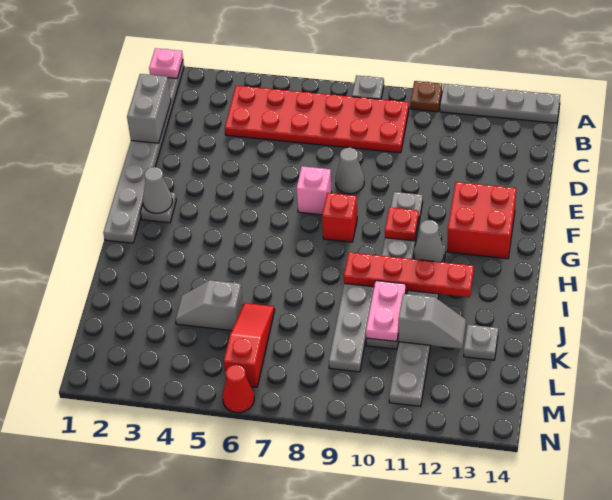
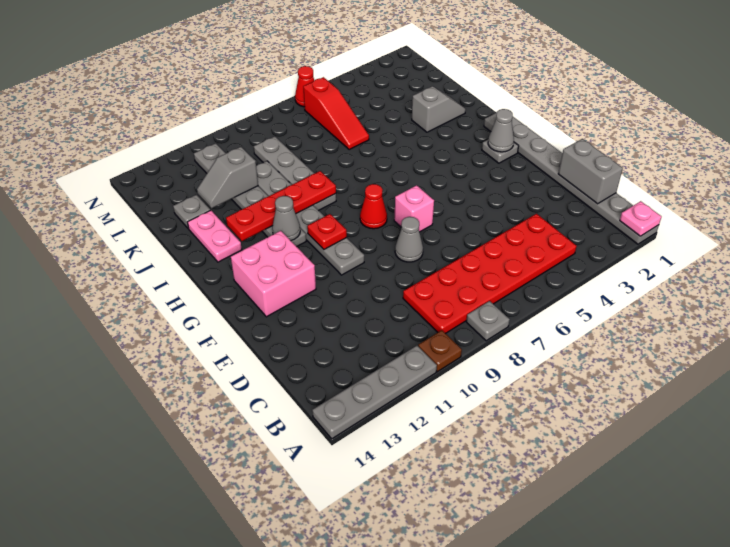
red 2x2 brick [447,182,516,259] -> pink 2x2 brick [231,231,316,317]
red 1x1 brick [322,193,357,242] -> red 1x1 cone [360,184,387,229]
pink 1x2 plate [366,281,406,342] -> pink 1x2 plate moved to [187,210,242,262]
grey 1x2 slope [176,280,243,331] -> grey 1x2 slope moved to [412,86,466,132]

